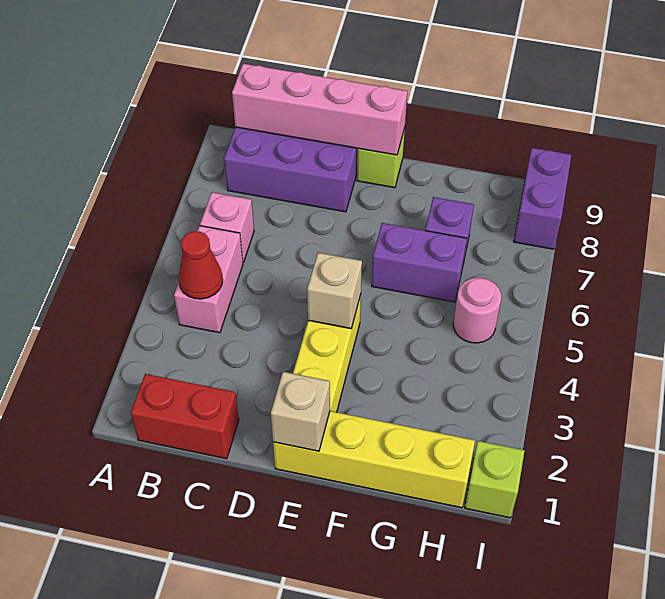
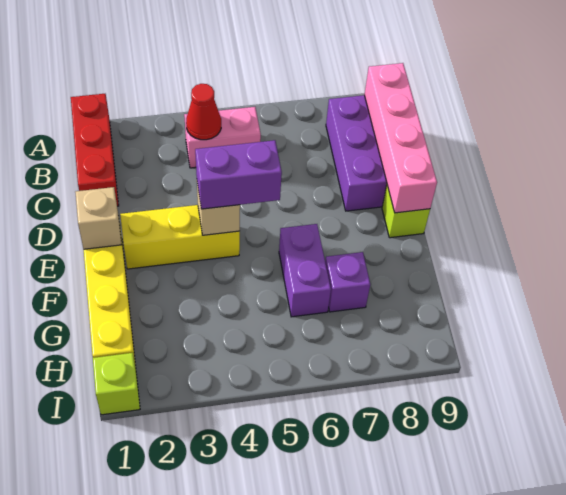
red 1x2 brick [131,374,239,459] -> red 1x3 brick [71,94,119,206]
pink 1x1 brick [200,192,254,262] -> none
pink 1x1 round brick [453,278,501,343] -> none
purple 1x2 brick [514,148,571,249] -> purple 1x2 brick moved to [195,140,282,209]

